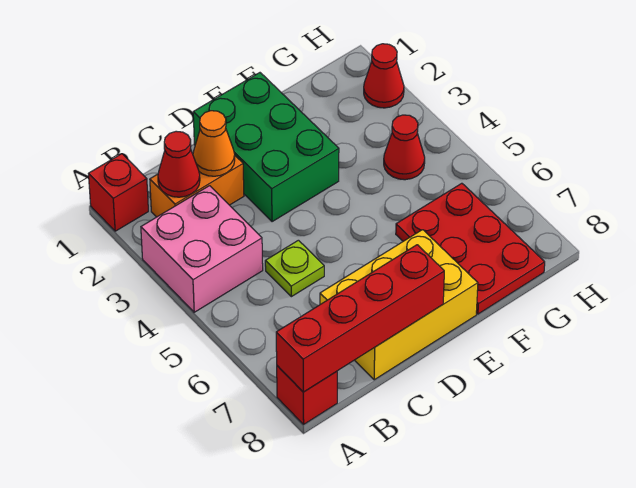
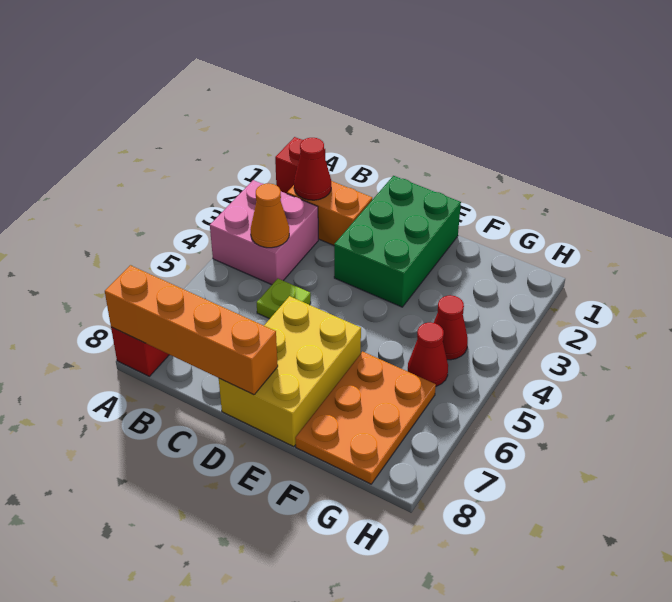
red 1x4 brick [276,245,444,392] -> orange 1x4 brick [105,265,278,395]
orange 1x1 cone [193,111,235,176] -> orange 1x1 cone moved to [250,183,289,248]
yellow 2x3 brick [320,230,478,380] -> yellow 2x3 brick turned to [219,296,361,447]
red 2x3 plate [396,183,545,314] -> orange 2x3 plate [295,352,436,484]
red 1x1 cone [364,44,404,108] -> red 1x1 cone moved to [408,323,448,386]

